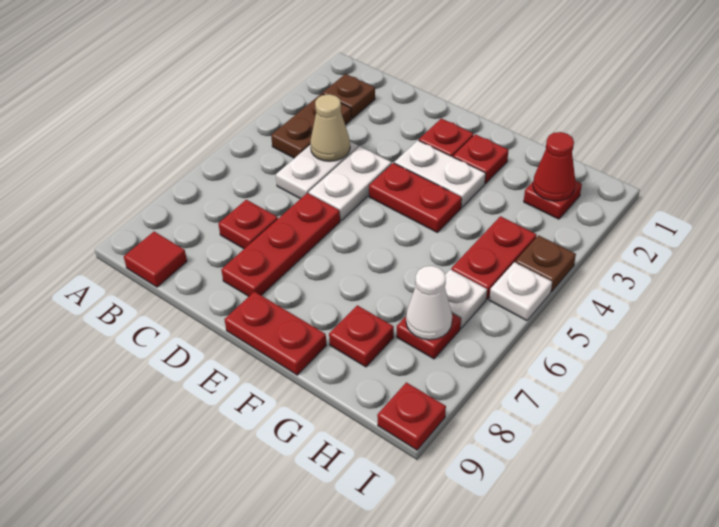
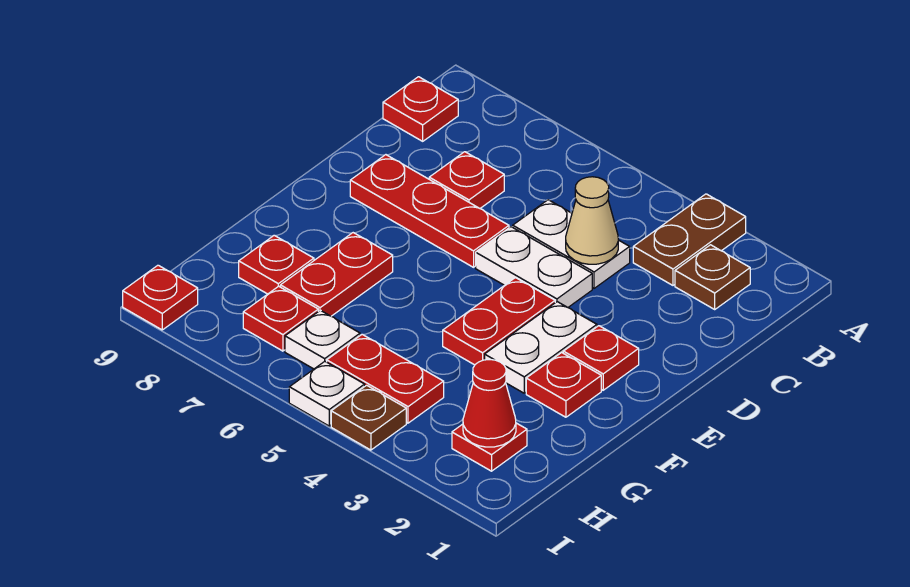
brown 1x2 plate [271,94,351,158] -> brown 1x2 plate turned to [633,194,746,285]
red 1x1 tile [124,232,187,287] -> red 1x1 plate [383,77,458,141]
red 1x2 plate [225,291,326,375] -> red 1x2 plate moved to [280,233,393,316]
white 1x1 cone [406,266,452,340] -> none

